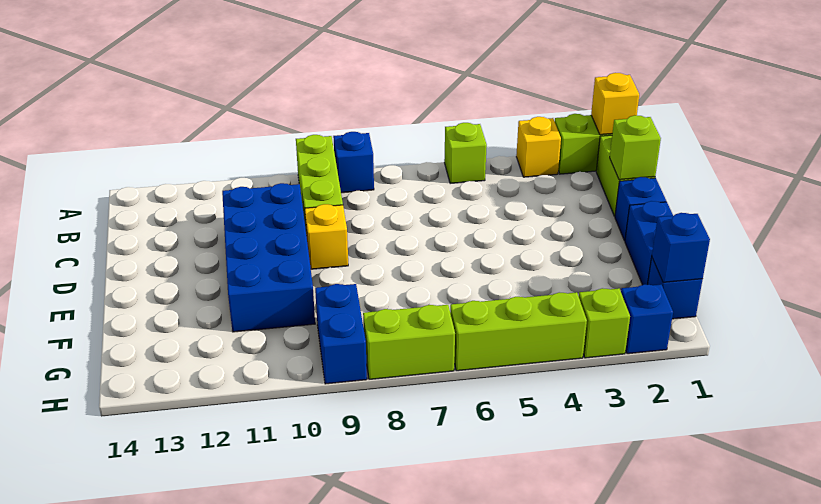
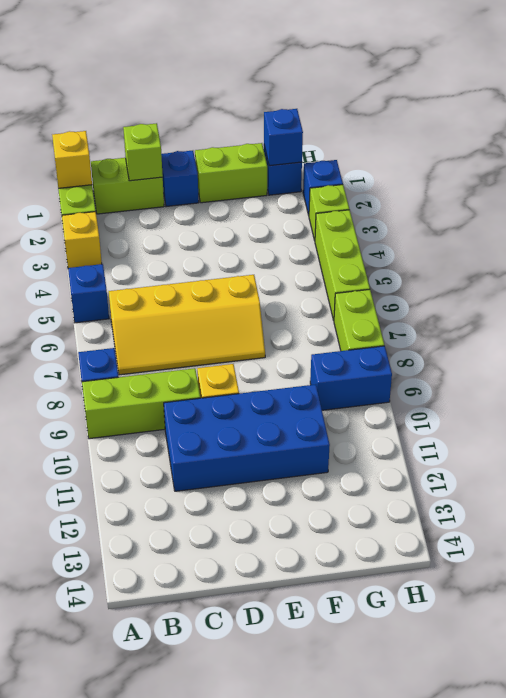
lime 1x1 brick [444,123,487,184] -> blue 1x1 brick [68,264,109,323]
none -> yellow 2x4 slope [109,275,265,375]
blue 1x2 brick [625,201,673,285] -> lime 1x2 brick [195,143,267,203]

